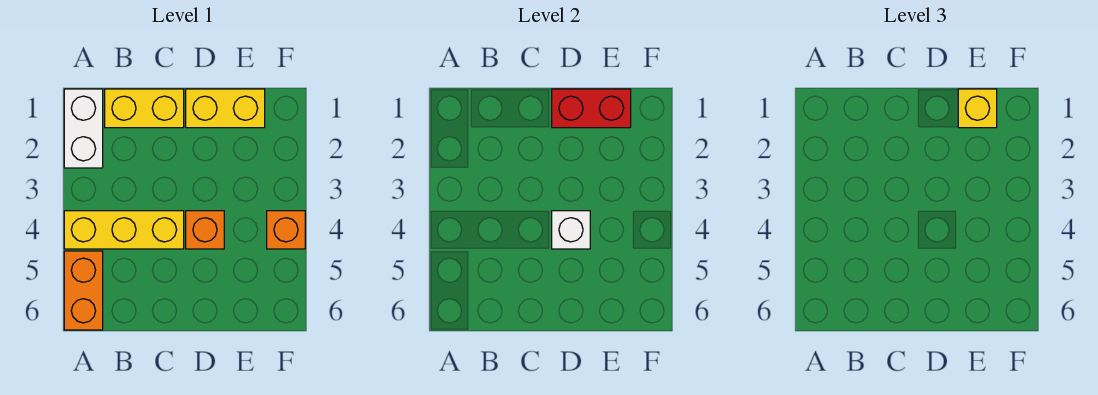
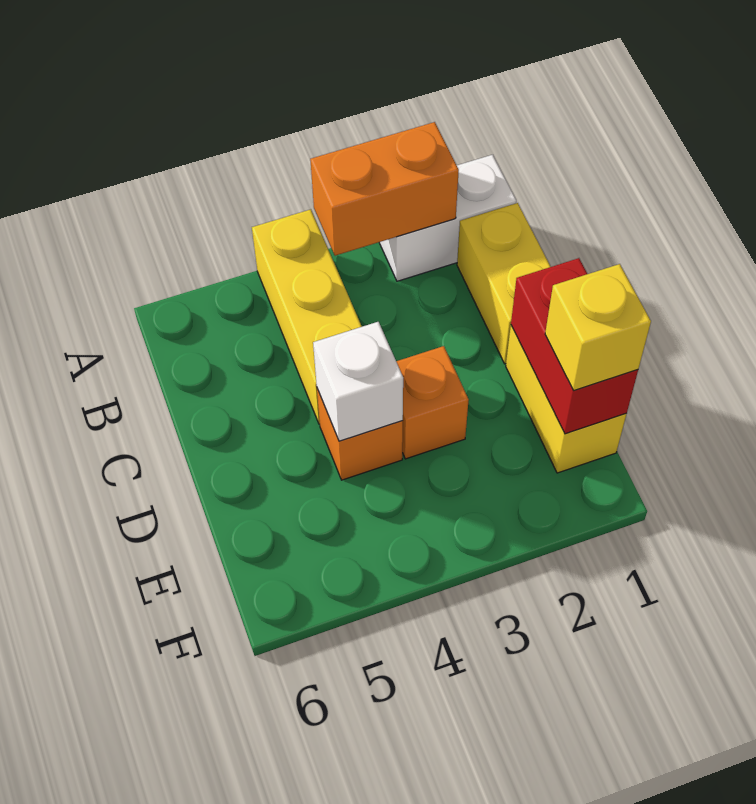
orange 1x2 brick [64,251,103,330] -> orange 1x2 brick moved to [310,122,459,256]
orange 1x1 brick [267,211,305,249] -> orange 1x1 brick moved to [396,346,469,459]

